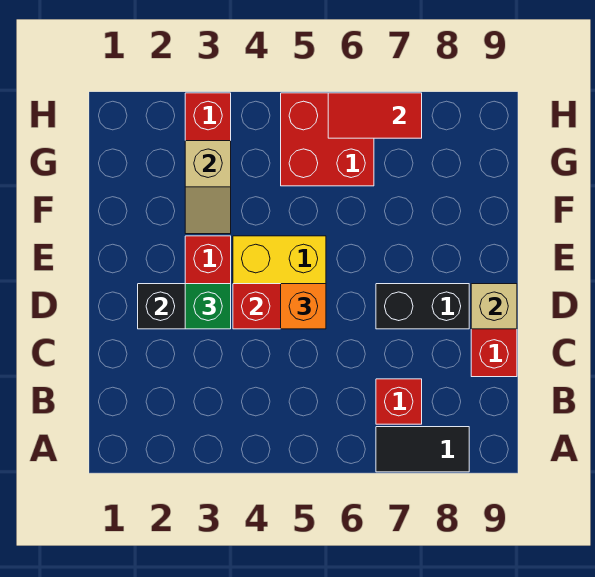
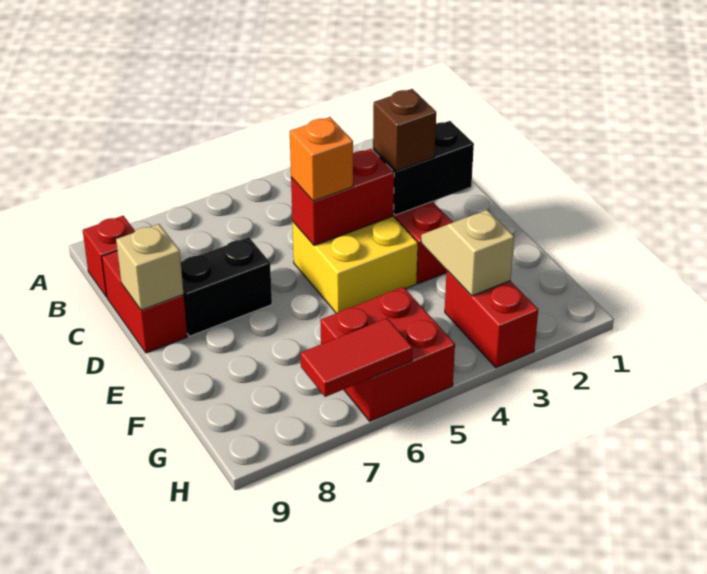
black 1x2 tile [376,427,469,472] -> none
red 1x1 brick [376,379,422,424] -> red 1x1 brick moved to [83,216,135,297]
green 1x1 brick [185,284,231,329] -> brown 1x1 brick [373,89,436,171]

